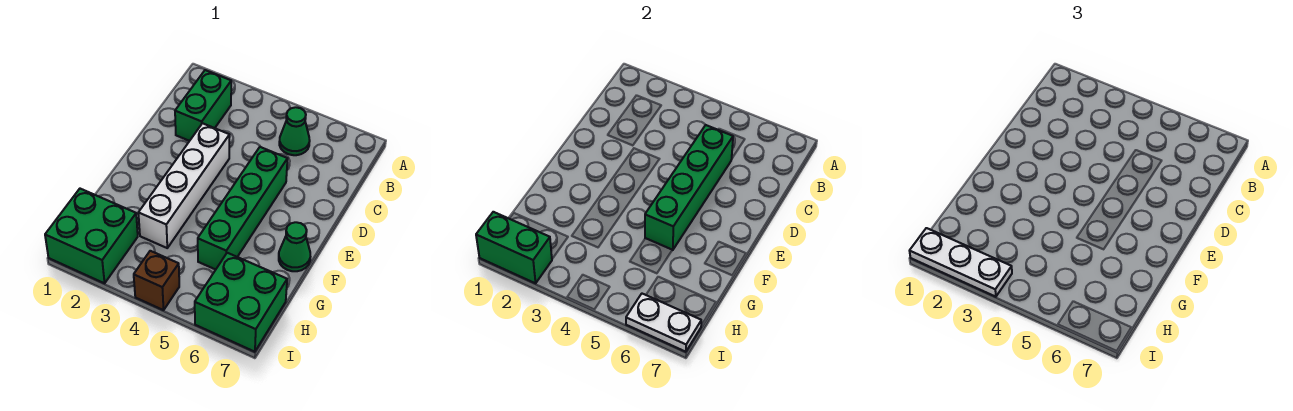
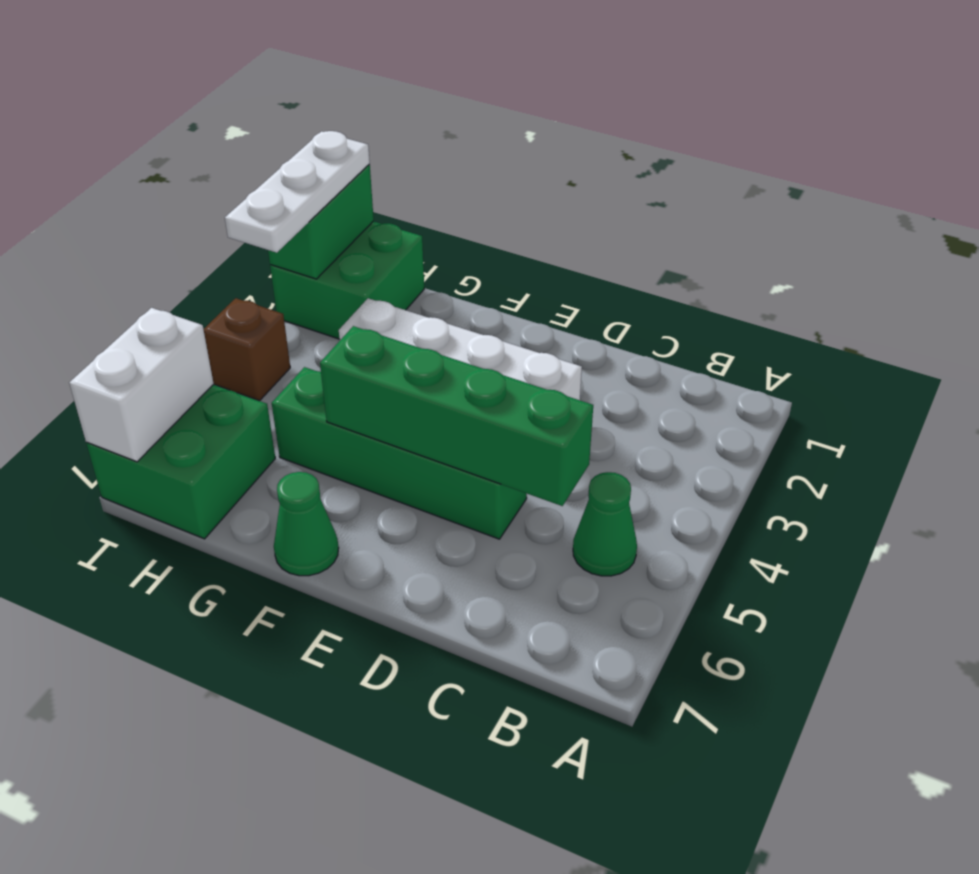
green 1x2 brick [175,70,231,141] -> none
white 1x2 plate [626,294,701,352] -> white 1x2 brick [69,308,214,462]

